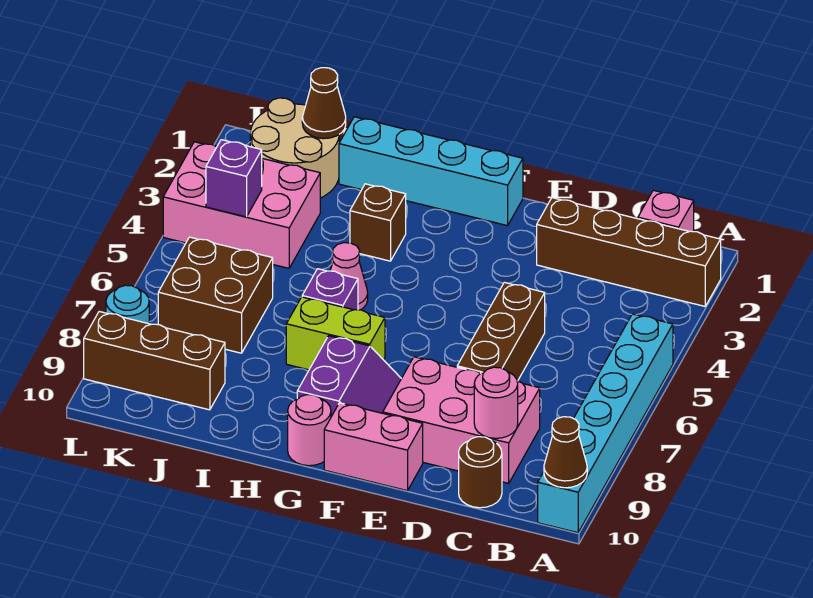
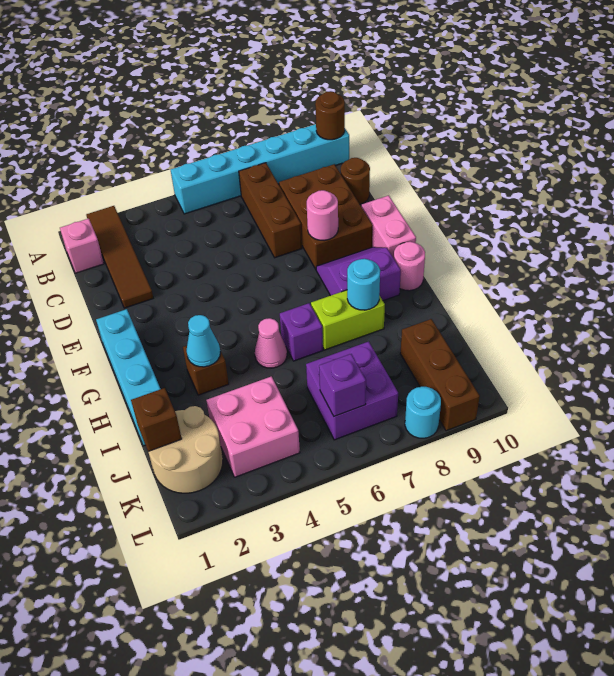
brown 1x4 brick [537,198,721,306] -> brown 1x4 tile [86,206,153,308]
brown 1x1 cone [544,417,587,488] -> brown 1x1 round brick [315,91,345,140]
pink 2x3 brick [383,357,540,483] -> brown 2x3 brick [279,164,373,269]
pink 1x1 round brick [474,367,518,438] -> pink 1x1 round brick moved to [307,190,338,241]
brown 1x3 brick [457,282,545,381] -> brown 1x3 brick turned to [239,163,302,258]
lime 1x2 brick [286,297,385,370] -> lime 1x2 brick turned to [311,290,385,350]
none -> cyan 1x1 cone [186,315,220,367]
none -> cyan 1x1 round brick [347,259,380,310]
brown 1x1 cone [302,68,346,139] -> brown 1x1 brick [131,388,182,451]
pink 2x3 brick [163,142,320,268] -> pink 2x2 brick [206,376,300,477]
brown 2x2 brick [158,237,273,353] -> purple 2x2 brick [306,341,398,440]
purple 1x1 brick [206,140,262,217] -> purple 1x1 brick moved to [319,354,366,416]

